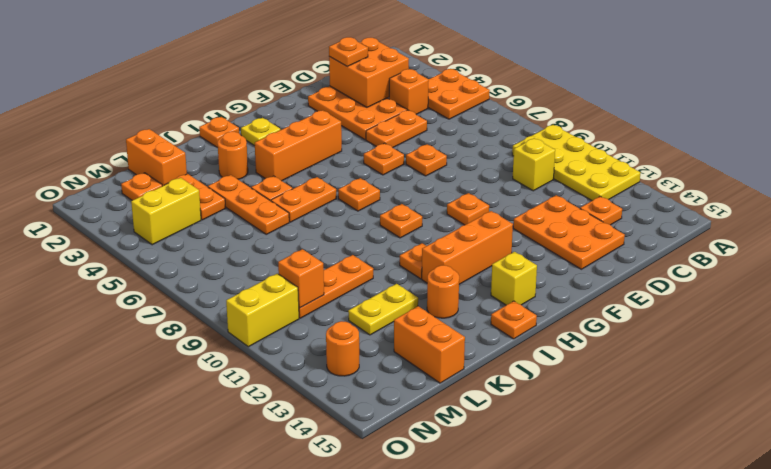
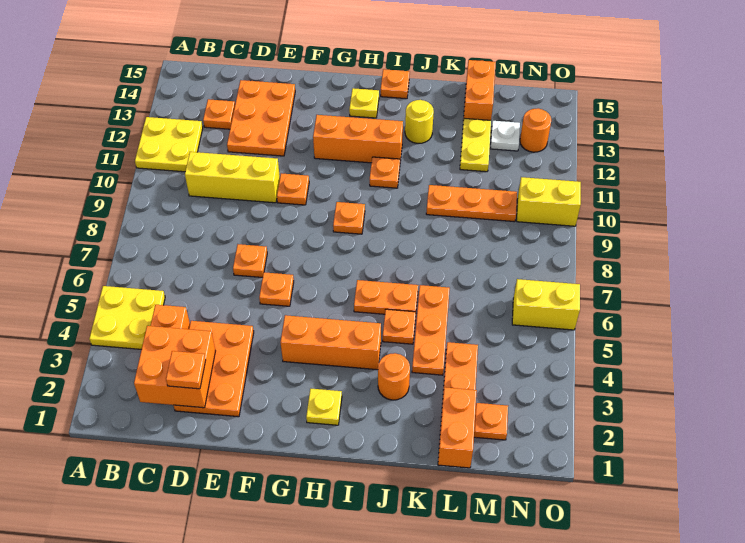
orange 2x2 plate [428,69,490,119] -> yellow 2x2 plate [89,286,165,349]
yellow 2x4 plate [512,125,640,201] -> yellow 2x2 plate [135,117,203,172]
yellow 1x1 brick [513,138,555,191] -> yellow 1x3 brick [185,152,280,203]
orange 1x2 plate [366,110,427,148] -> none
orange 1x1 plate [338,178,380,211] -> none
yellow 1x1 brick [491,252,537,305] -> yellow 1x1 plate [349,88,379,118]
orange 1x1 plate [199,117,239,147] -> none
orange 1x1 round brick [427,265,459,318] -> yellow 1x1 round brick [405,100,434,143]
yellow 1x2 plate [348,284,418,335] -> yellow 1x2 plate turned to [460,118,491,172]
yellow 1x2 brick [131,178,201,245] -> yellow 1x2 brick moved to [512,279,580,330]
orange 1x1 brick [278,249,324,308] -> none
none -> white 1x1 plate [490,121,520,151]

